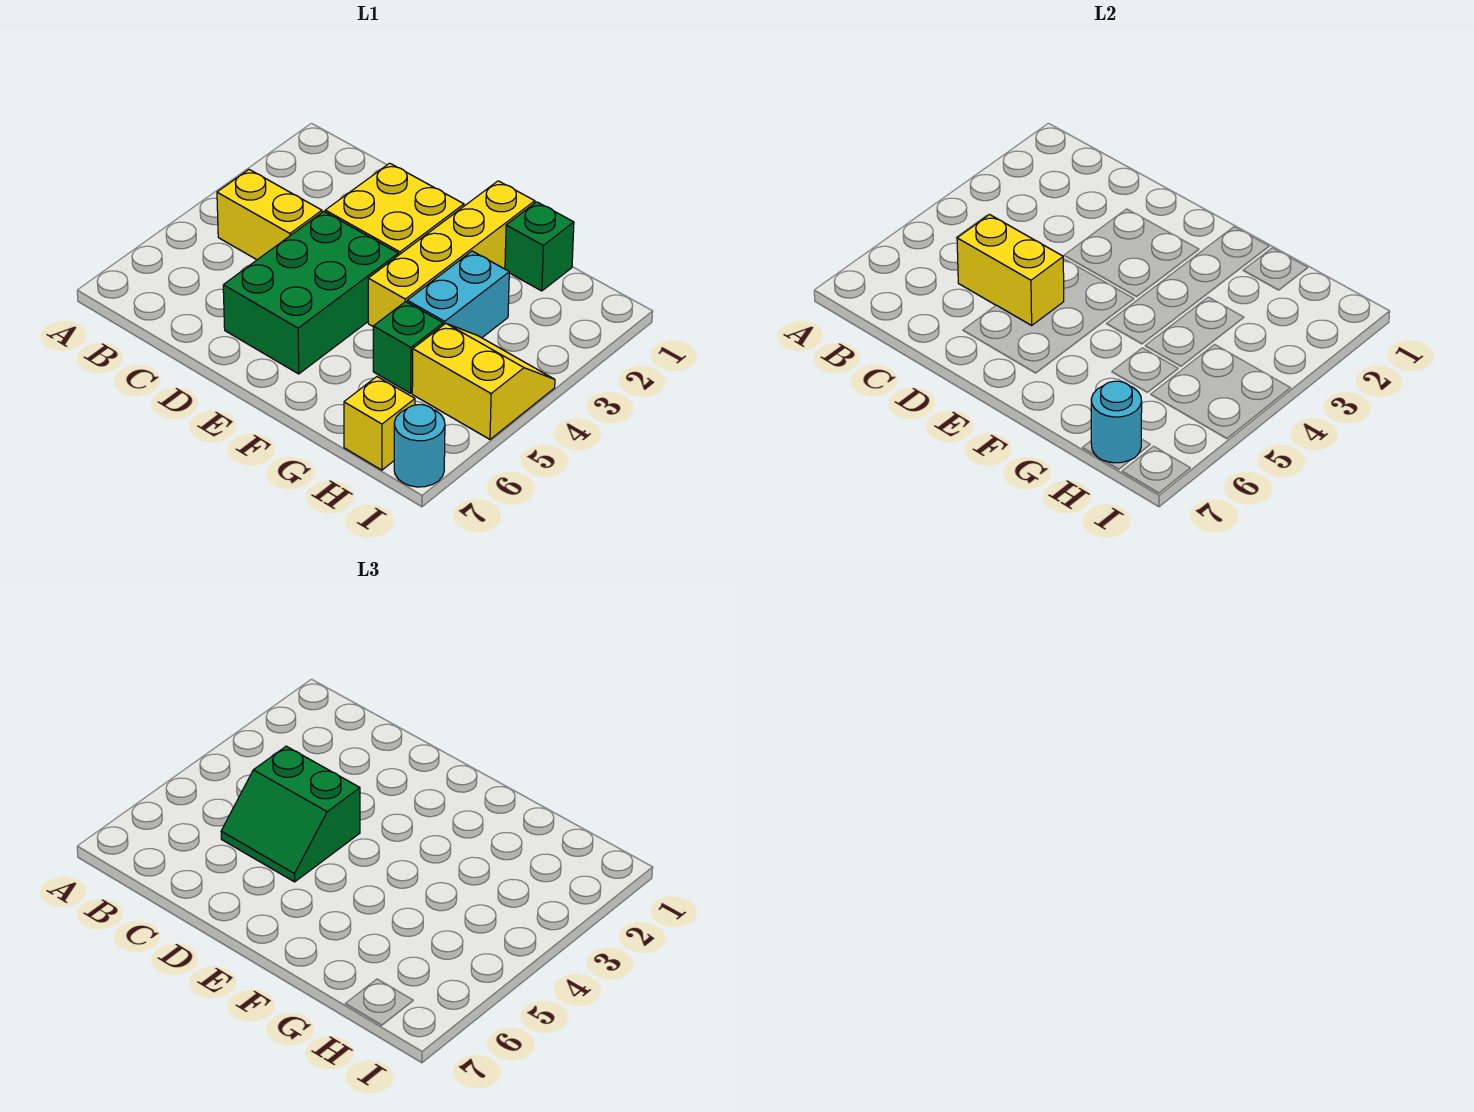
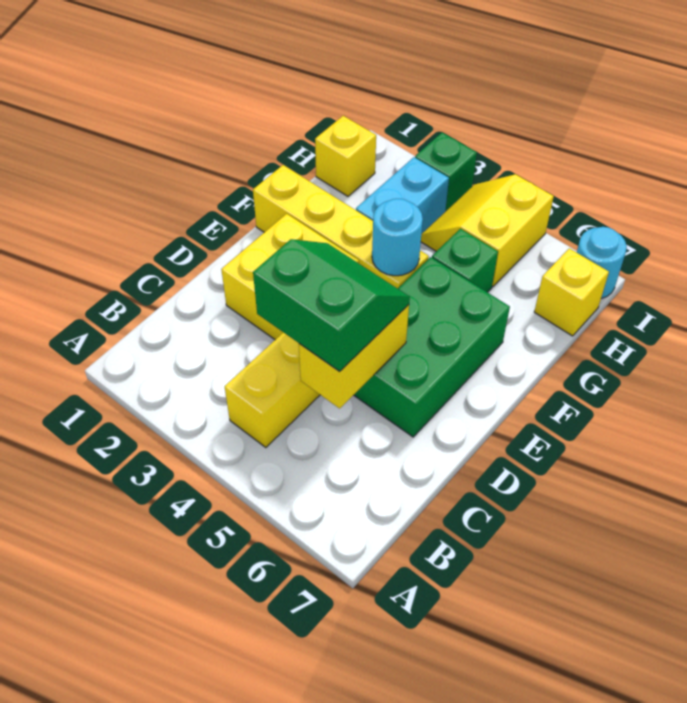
green 2x2 slope [221,746,360,882] -> green 2x2 slope turned to [253,239,410,371]
green 2x3 brick [223,211,398,374] -> green 2x3 brick turned to [354,257,510,437]
green 1x1 brick [505,202,574,291] -> green 1x1 brick moved to [415,133,477,212]
cyan 1x2 brick [407,251,509,338] -> cyan 1x2 brick turned to [356,157,449,234]
none -> yellow 1x1 brick [315,116,376,196]
cyan 1x1 round brick [1091,381,1142,463] -> cyan 1x1 round brick moved to [372,199,423,276]

